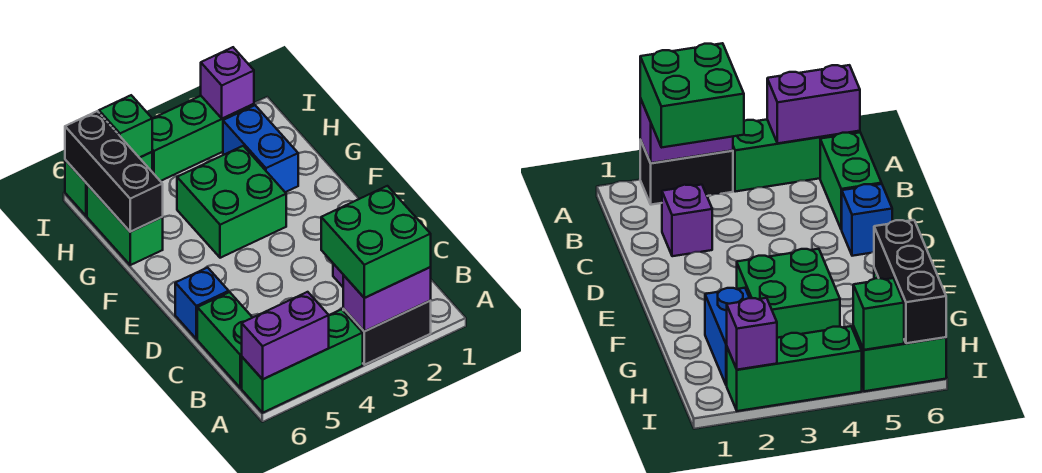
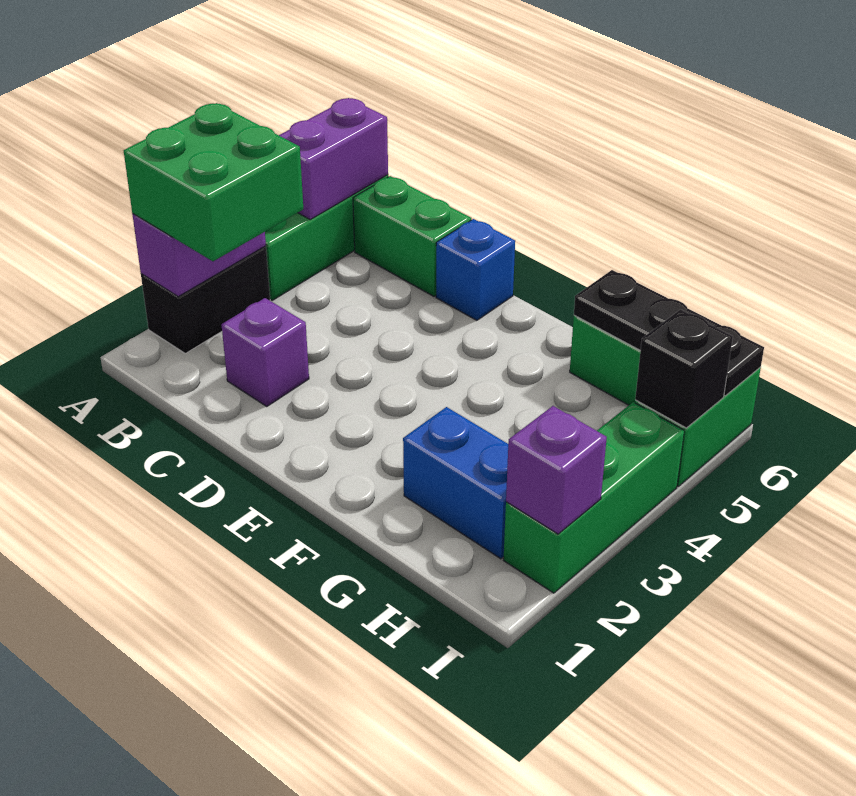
green 2x2 brick [177,146,286,258] -> none
black 1x3 brick [65,111,163,232] -> black 1x3 plate [574,270,764,396]
green 1x1 brick [99,95,152,158] -> black 1x1 brick [635,309,733,428]

